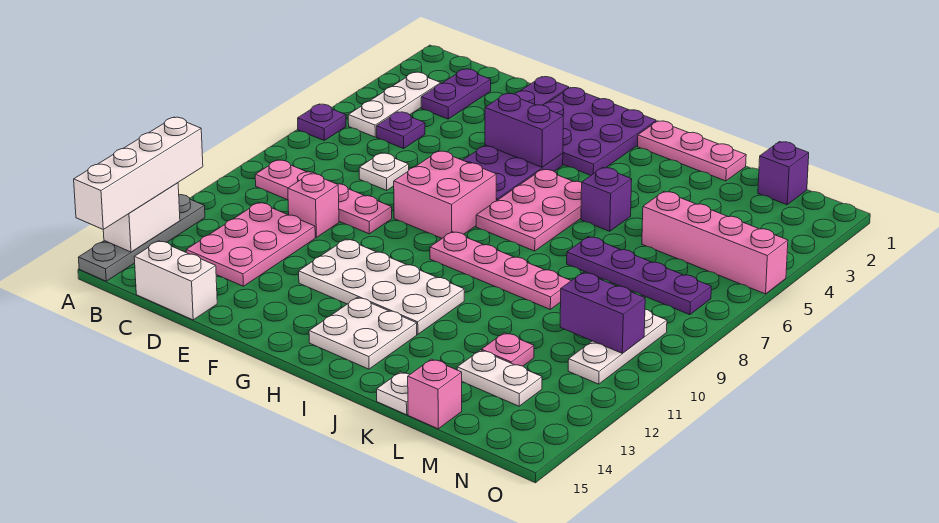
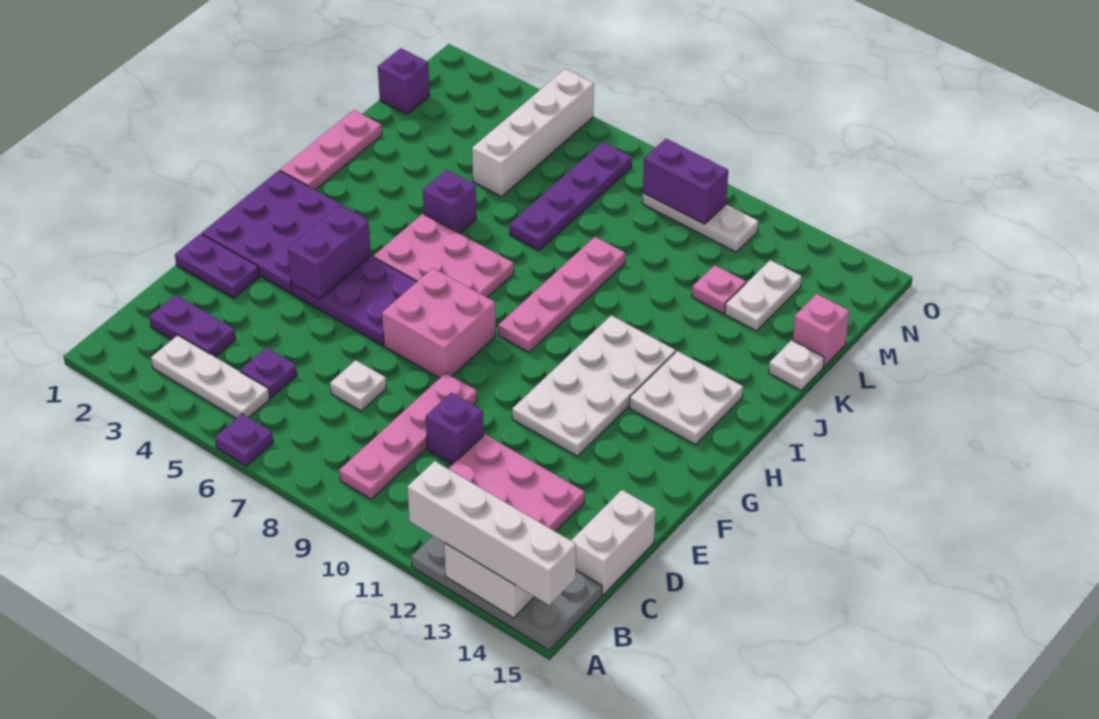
grey 1x4 plate [78,195,205,281] -> grey 2x4 plate [411,536,602,650]
pink 1x1 brick [288,173,339,237] -> purple 1x1 brick [426,393,483,465]
pink 1x4 brick [642,191,788,294] -> white 1x4 brick [472,69,594,197]
purple 1x2 brick [560,272,645,353] -> purple 1x2 brick turned to [643,139,728,224]

